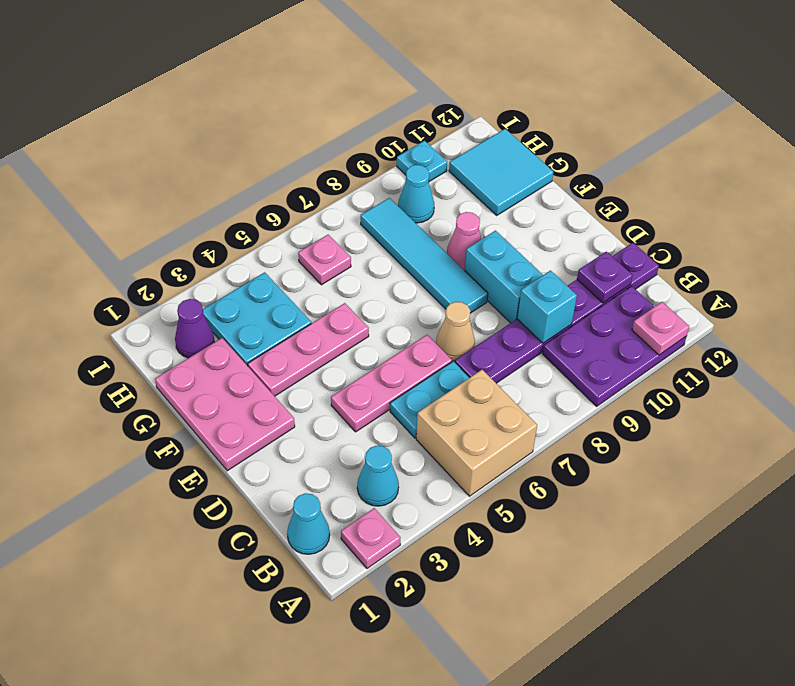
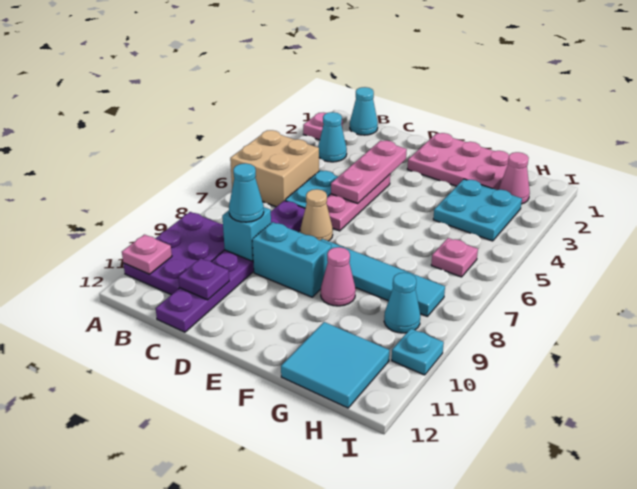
none -> cyan 1x1 cone [229,163,264,222]
pink 1x3 plate [248,303,369,396] -> pink 1x3 plate moved to [331,140,407,203]
purple 1x1 cone [175,299,214,358] -> pink 1x1 cone [499,152,530,204]

